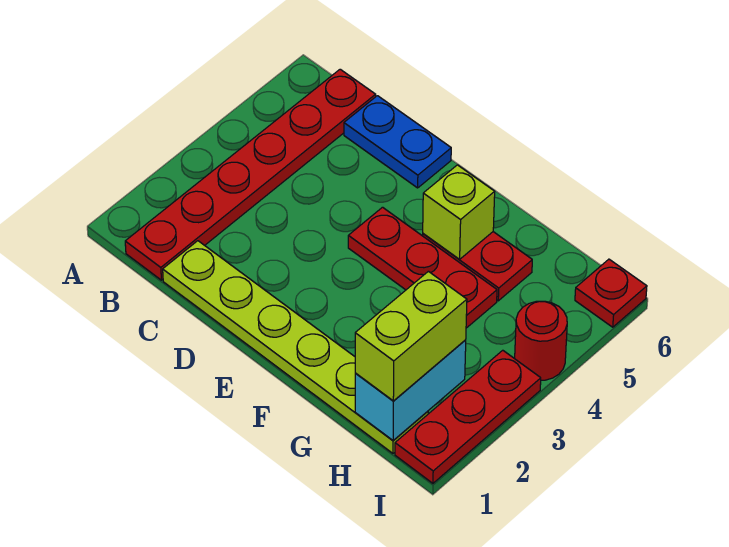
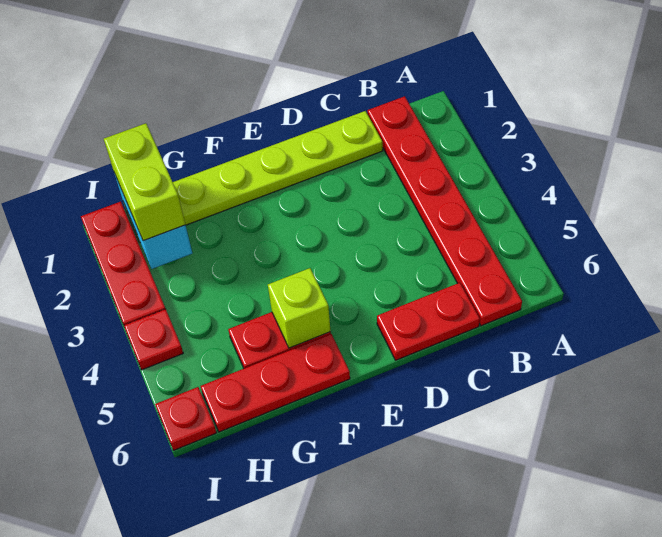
blue 1x2 plate [344,96,451,188] -> red 1x2 plate [377,283,480,360]
red 1x3 plate [348,207,497,328] -> red 1x3 plate moved to [201,334,350,432]
red 1x1 round brick [515,301,567,380] -> red 1x1 plate [124,309,183,370]

